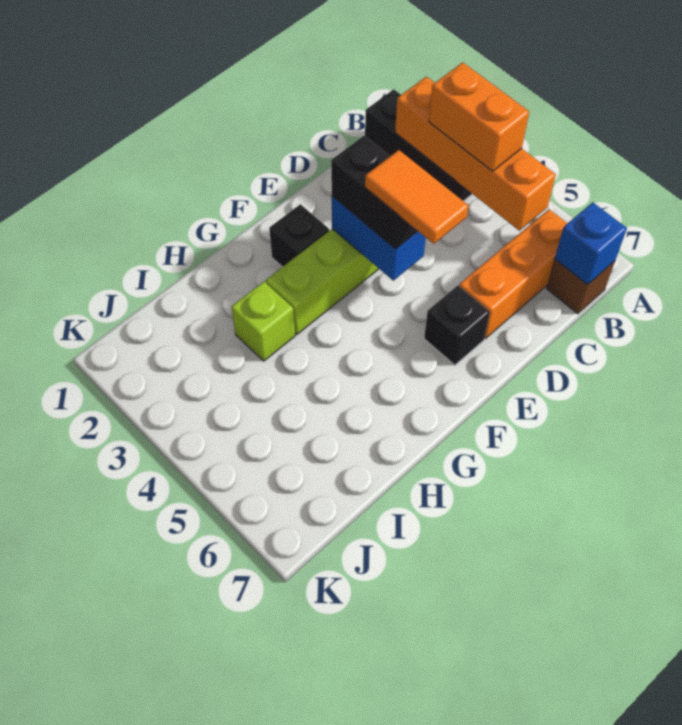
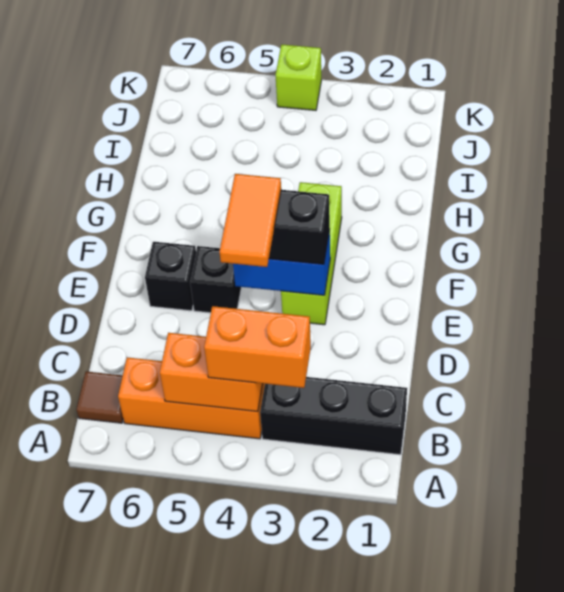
orange 1x4 brick [395,77,556,231] -> orange 1x2 brick [160,333,263,412]
orange 1x3 brick [459,209,567,338] -> orange 1x3 brick turned to [118,357,265,439]
brown 1x1 brick [546,259,615,314] -> brown 1x1 tile [77,371,123,423]
blue 1x1 brick [555,202,627,285] -> none
orange 1x2 tile [365,150,469,244] -> orange 1x2 tile turned to [220,174,281,267]
black 1x1 brick [269,204,329,267] -> black 1x1 brick moved to [190,246,241,313]
lime 1x1 brick [231,282,295,361] -> lime 1x1 brick moved to [276,45,321,110]

